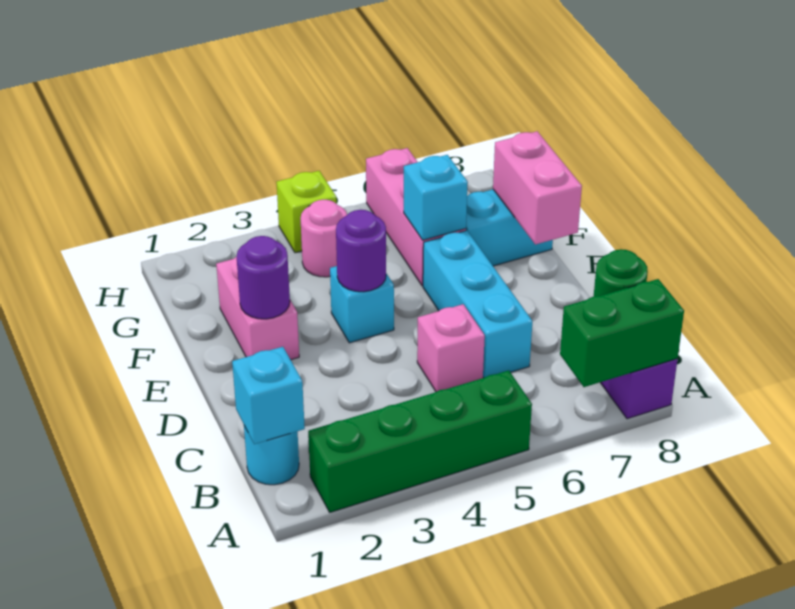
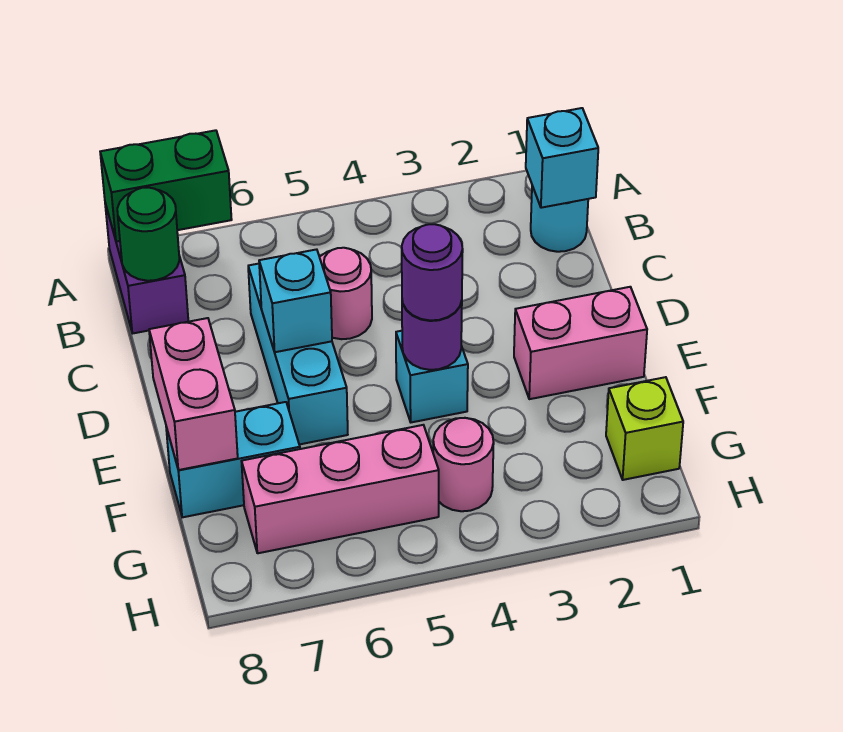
green 1x4 brick [308,370,532,512] -> none
pink 1x1 brick [417,304,485,392] -> pink 1x1 round brick [320,248,372,339]
pink 1x2 brick [216,257,299,360] -> pink 1x2 brick turned to [514,287,647,399]
purple 1x1 round brick [236,236,290,319] -> purple 1x1 round brick moved to [402,224,463,320]
pink 1x3 brick [366,148,466,286] -> pink 1x3 brick turned to [242,425,439,553]
cyan 1x1 brick [404,155,468,240] -> cyan 1x1 brick moved to [259,249,332,352]
lime 1x1 brick [276,171,336,253] -> lime 1x1 brick moved to [606,377,683,480]

